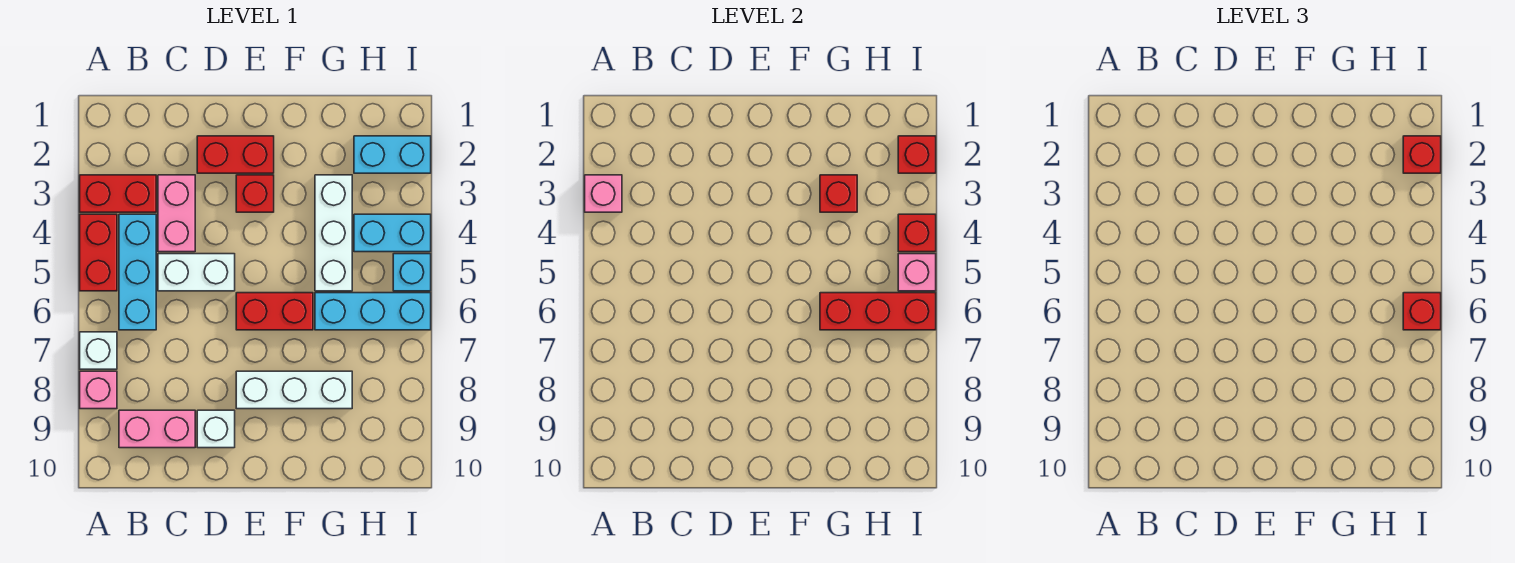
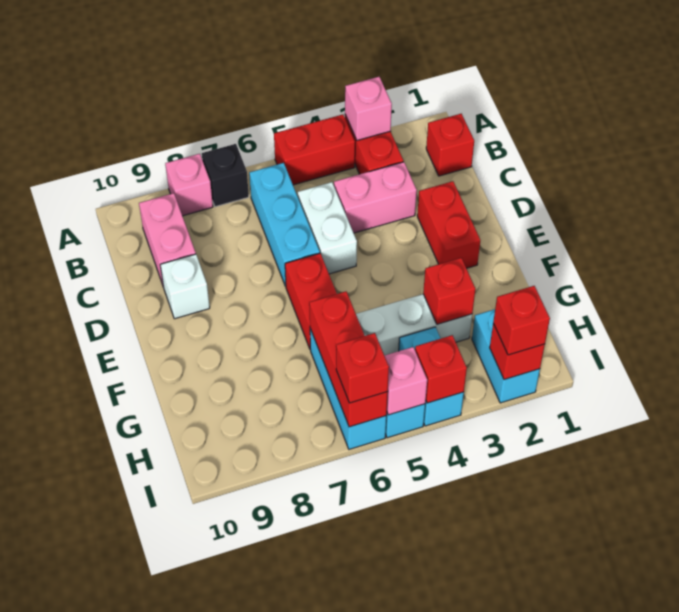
white 1x1 brick [80,332,117,369] -> black 1x1 brick [202,144,249,207]
cyan 1x3 brick [119,214,156,330] -> cyan 1x3 brick turned to [249,163,320,286]
red 1x1 brick [236,175,274,212] -> red 1x1 brick moved to [426,114,474,176]
white 1x3 brick [236,371,352,409] -> none

